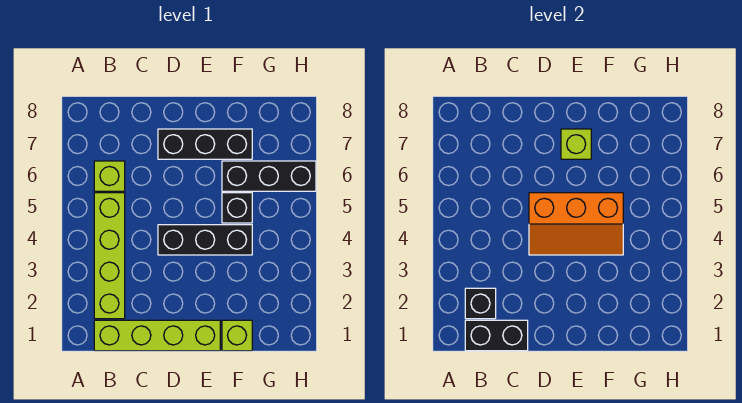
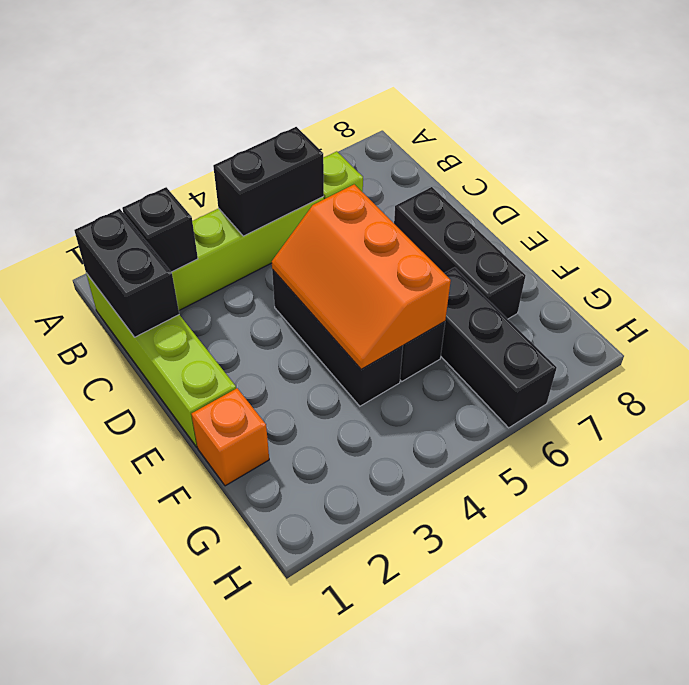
none -> black 1x2 brick [213,127,324,236]
lime 1x1 brick [561,129,591,159] -> none
lime 1x1 brick [222,320,252,351] -> orange 1x1 brick [191,388,269,486]

